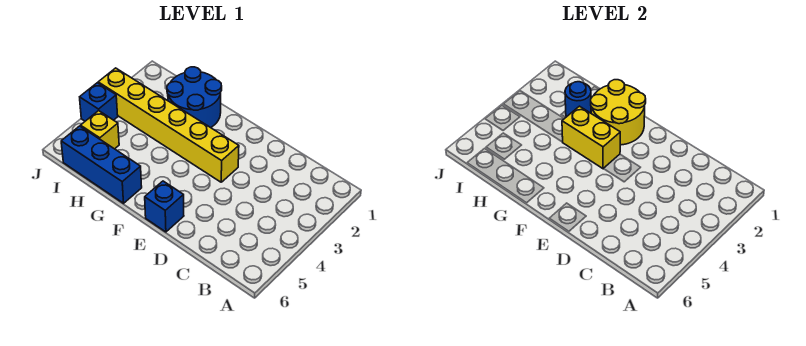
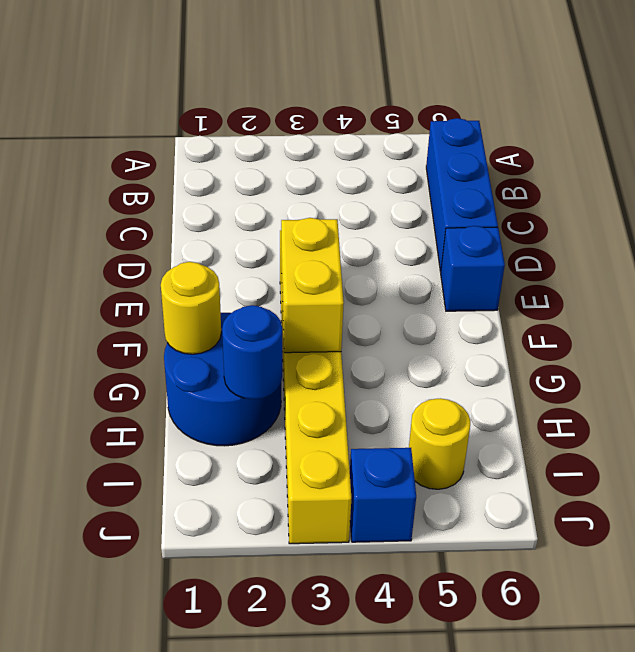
yellow 2x2 round brick [591,80,646,145] -> yellow 1x1 round brick [161,262,221,354]
blue 1x3 brick [61,126,142,203] -> blue 1x3 brick moved to [426,118,498,272]
yellow 1x1 brick [81,111,119,149] -> yellow 1x1 round brick [409,398,470,489]

